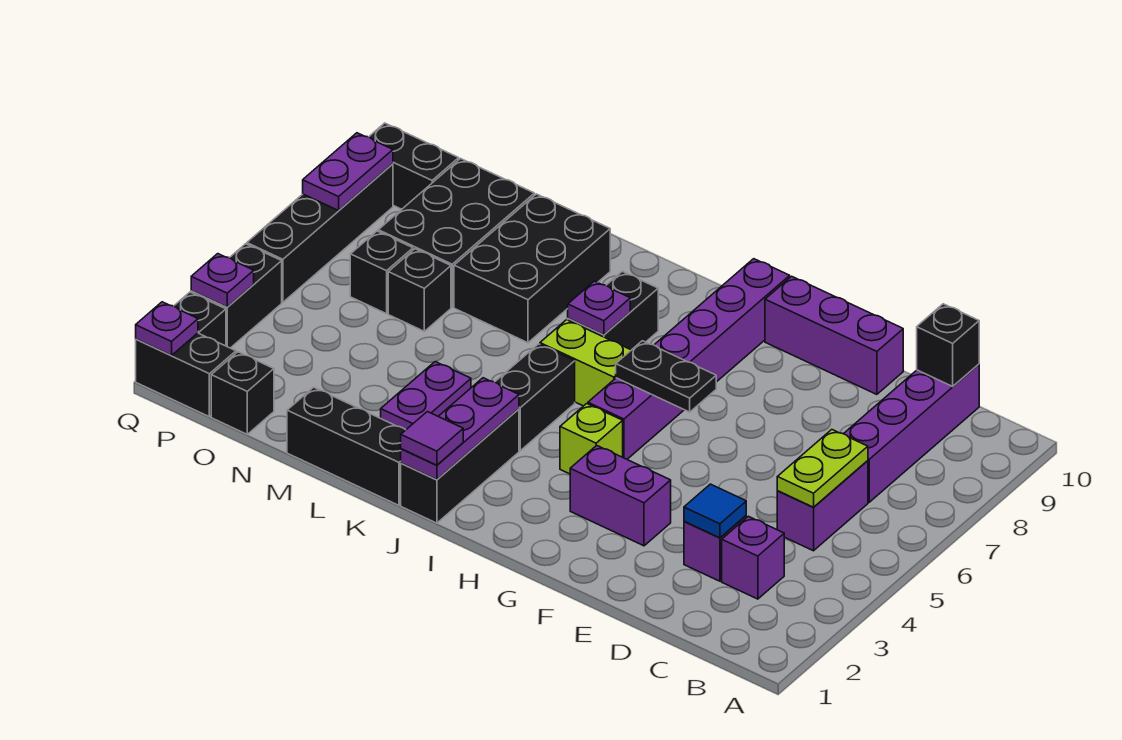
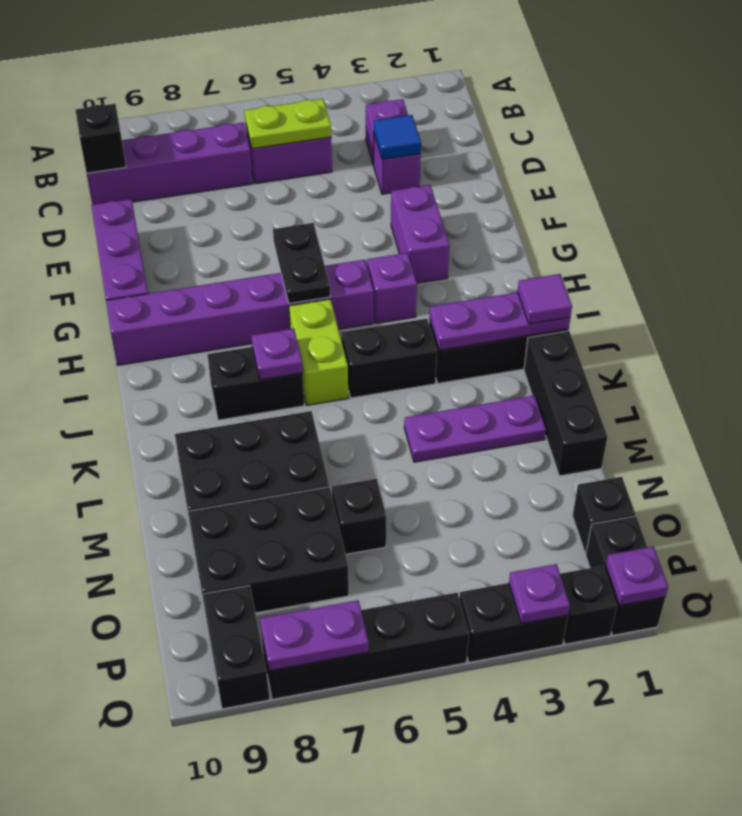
lime 1x1 brick [560,404,623,474] -> purple 1x1 brick [367,253,417,324]
purple 1x2 plate [381,362,471,430] -> purple 1x3 plate [404,395,546,462]
black 1x1 brick [350,231,413,314] -> none

